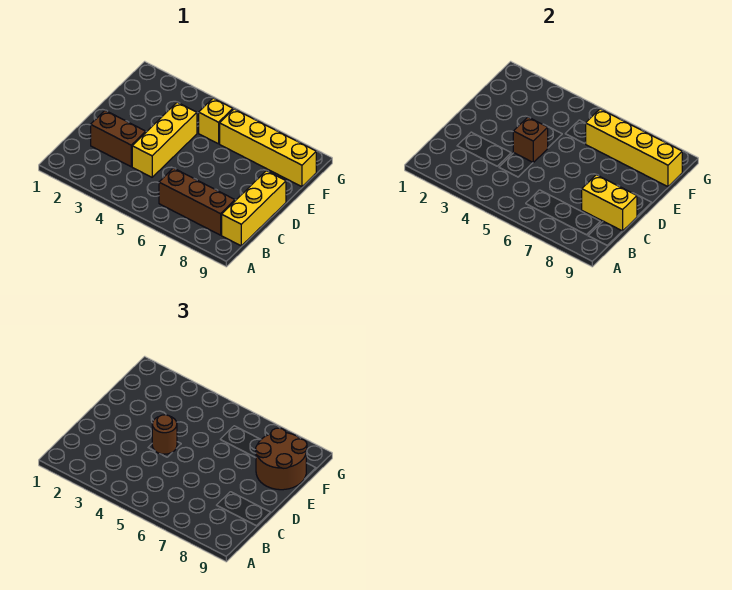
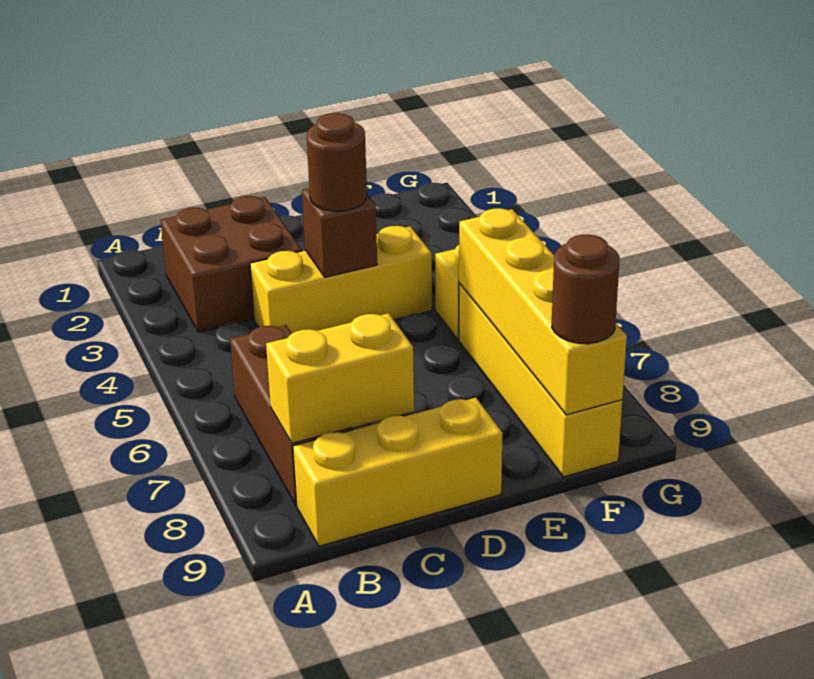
brown 1x2 brick [91,111,146,167] -> brown 2x2 brick [161,196,302,332]
yellow 1x2 brick [582,175,637,231] -> yellow 1x2 brick turned to [266,313,414,443]
brown 2x2 round brick [256,428,307,490] -> brown 1x1 round brick [552,234,619,344]

